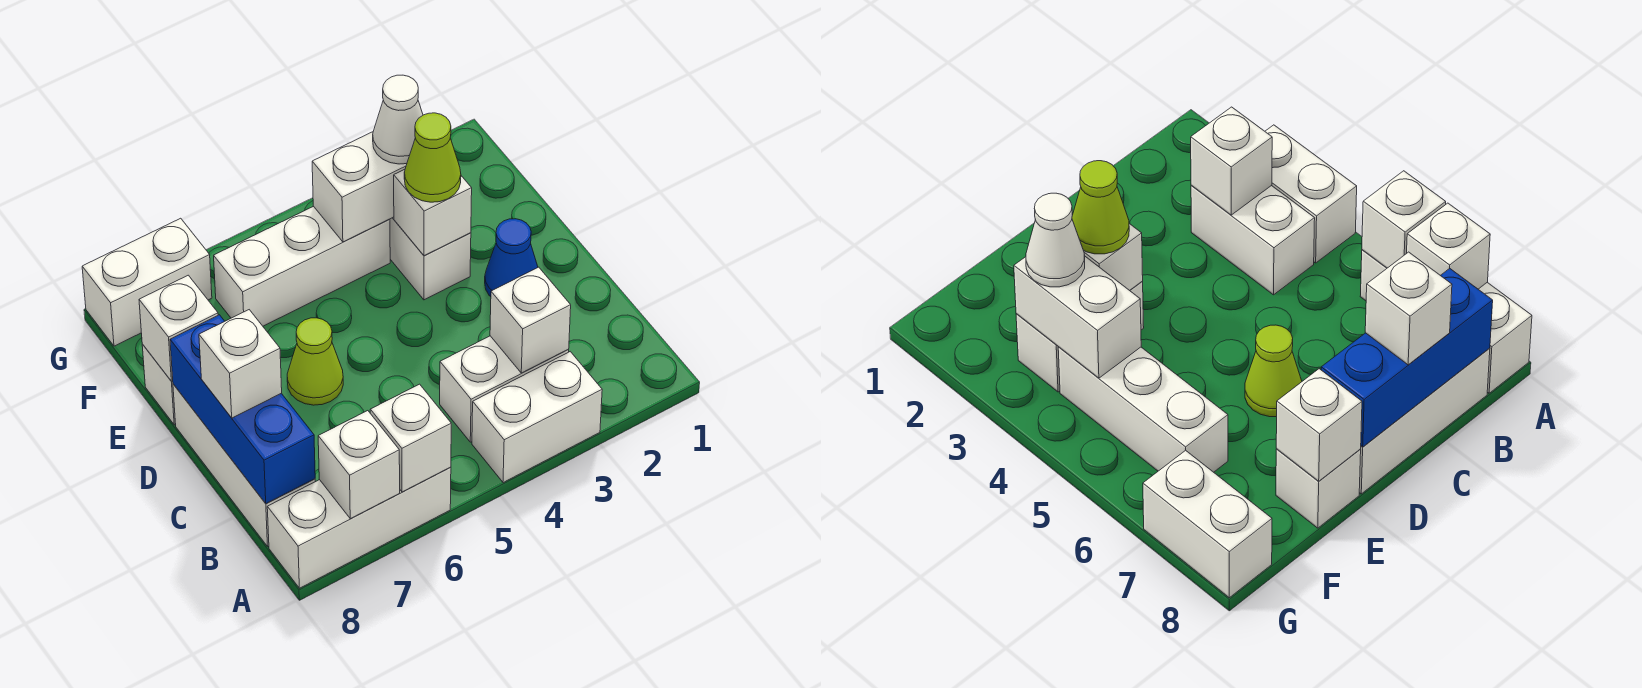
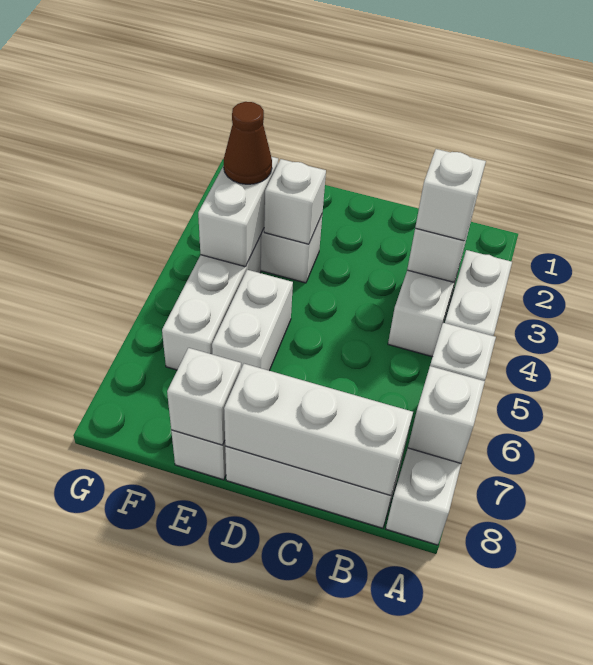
blue 1x3 brick [170,315,315,504] -> white 1x3 brick [224,364,413,496]
white 1x1 brick [199,310,282,418] -> white 1x1 brick moved to [415,149,486,241]
blue 1x1 cone [485,219,538,297] -> none
lime 1x1 cone [287,318,343,405] -> none
lime 1x1 cone [404,113,461,202] -> none
white 1x1 cone [373,75,423,164] -> brown 1x1 cone [224,102,272,184]
white 1x2 brick [82,218,212,346] -> white 1x2 brick moved to [212,270,293,371]

